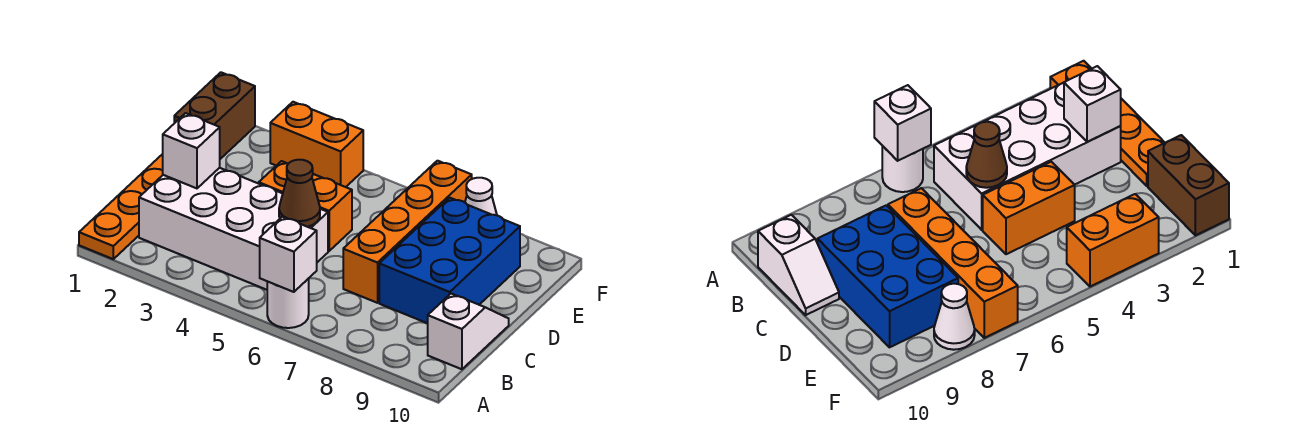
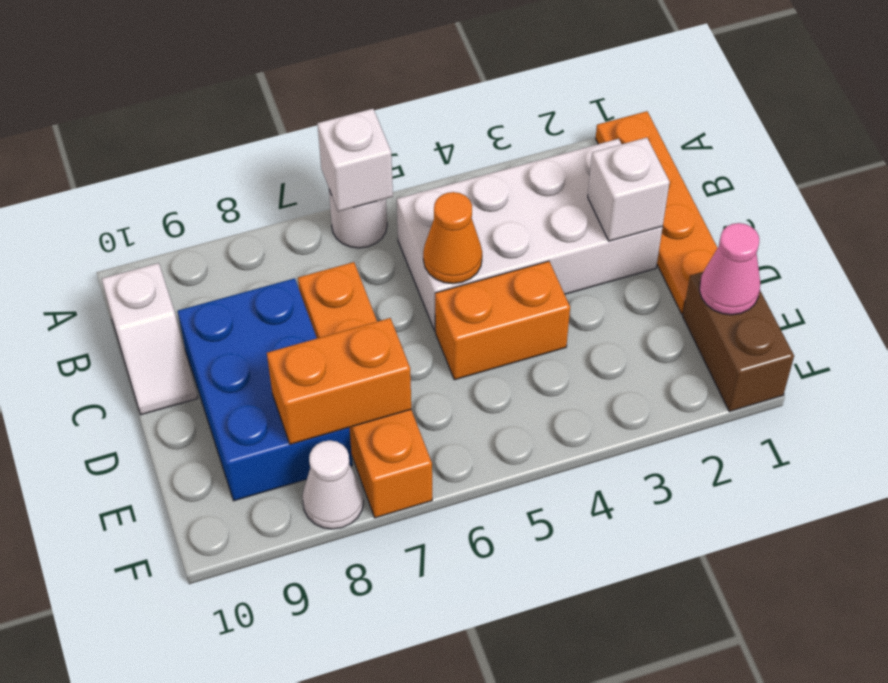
brown 1x1 cone [279,160,320,227] -> orange 1x1 cone [423,192,482,284]
none -> pink 1x1 cone [699,223,760,315]
orange 1x2 brick [270,102,363,187] -> orange 1x2 brick moved to [267,318,411,445]

